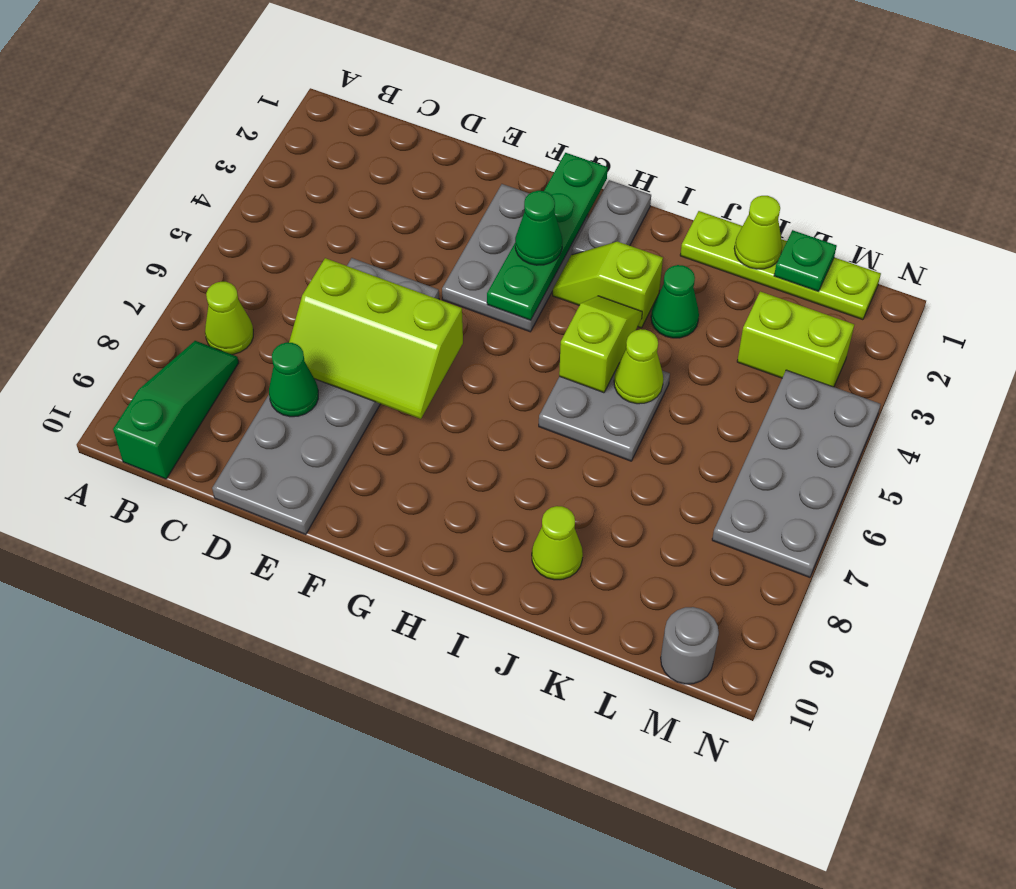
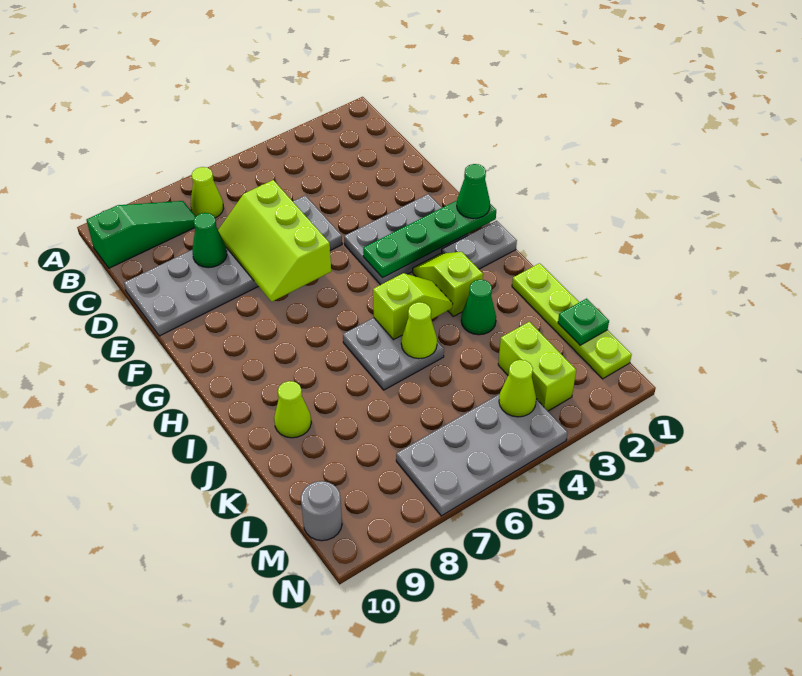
green 1x1 cone [515,191,562,265] -> green 1x1 cone moved to [457,164,490,219]
lime 1x1 cone [734,196,782,269] -> lime 1x1 cone moved to [499,360,536,417]

